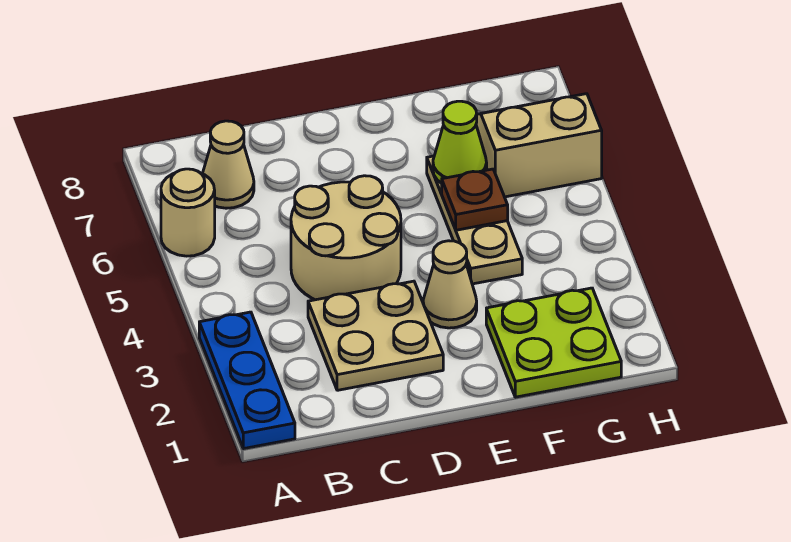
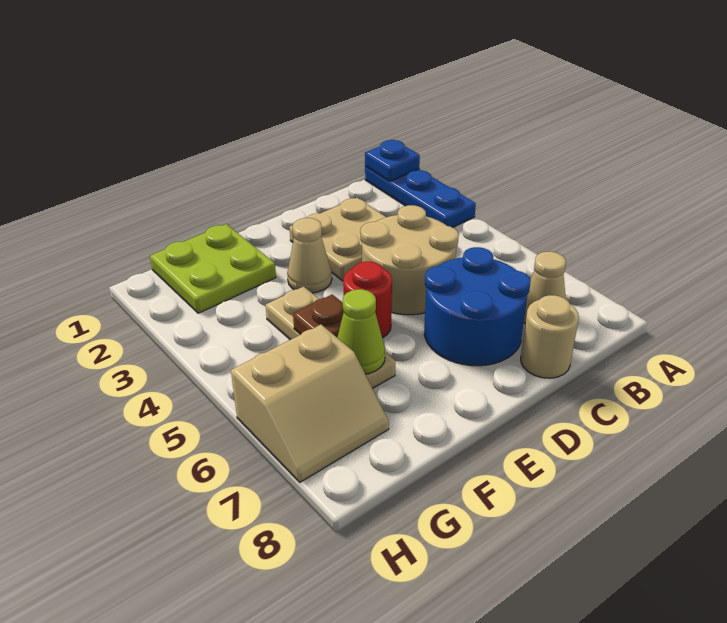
none -> blue 1x1 plate [365,140,420,181]
tan 1x1 round brick [161,169,215,256] -> tan 1x1 round brick moved to [521,295,579,378]
none -> blue 2x2 round brick [424,247,531,366]
none -> red 1x1 round brick [343,262,392,338]

